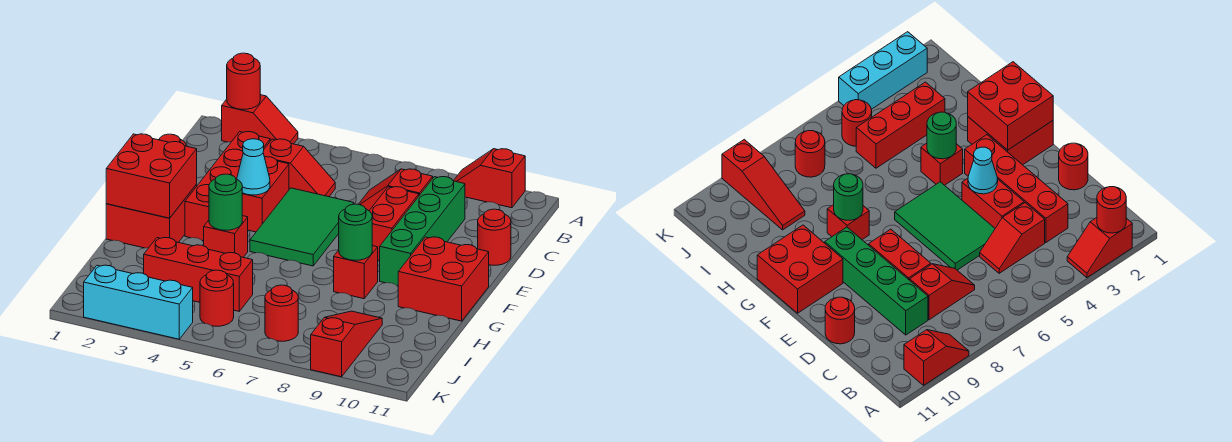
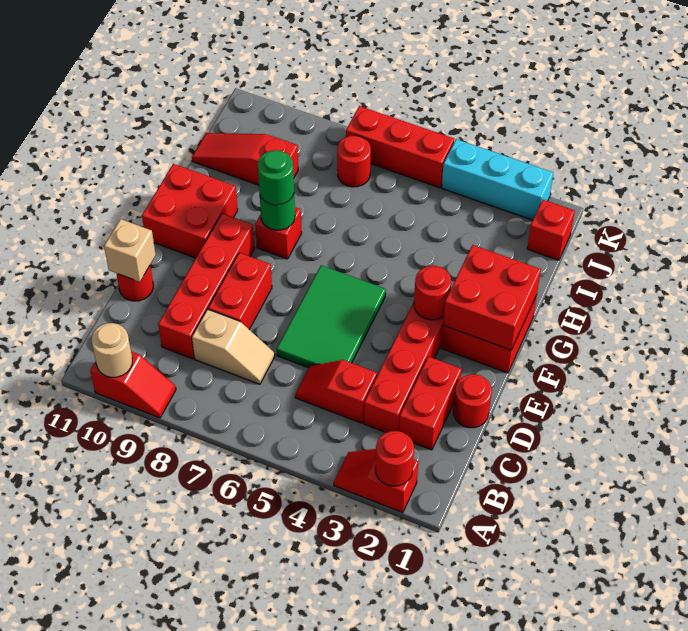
none -> tan 1x1 round brick [91,323,132,377]
red 1x2 slope [358,169,433,211] -> tan 1x2 slope [192,309,275,384]
green 1x4 brick [380,177,465,286] -> red 1x4 brick [158,214,255,359]
red 1x2 brick [242,157,289,232] -> red 1x2 brick moved to [399,356,462,450]
none -> tan 1x1 brick [104,219,156,282]
cyan 1x1 cone [237,139,270,195] -> none
red 1x1 brick [204,216,248,257] -> red 1x1 brick moved to [527,200,575,260]
green 1x1 round brick [209,174,242,230] -> green 1x1 round brick moved to [258,150,294,205]
red 1x3 brick [144,238,253,311] -> red 1x3 brick moved to [346,106,454,188]
red 1x3 slope [311,311,382,377] -> red 1x3 slope turned to [192,133,298,185]
red 1x1 round brick [200,270,234,326] -> red 1x1 round brick moved to [414,266,451,320]

